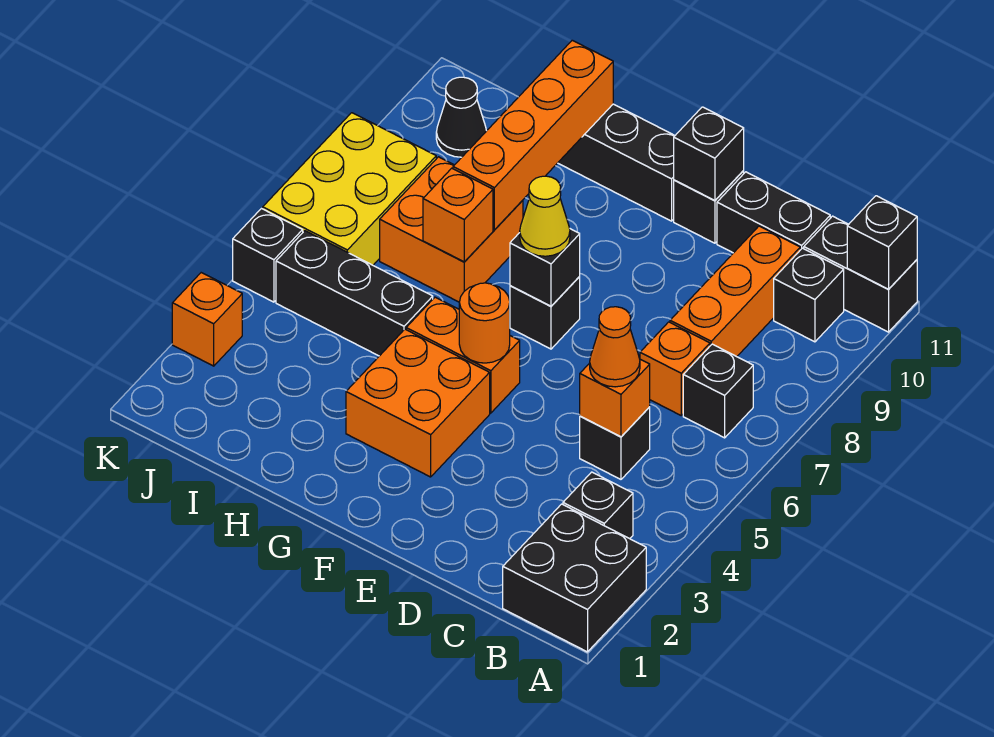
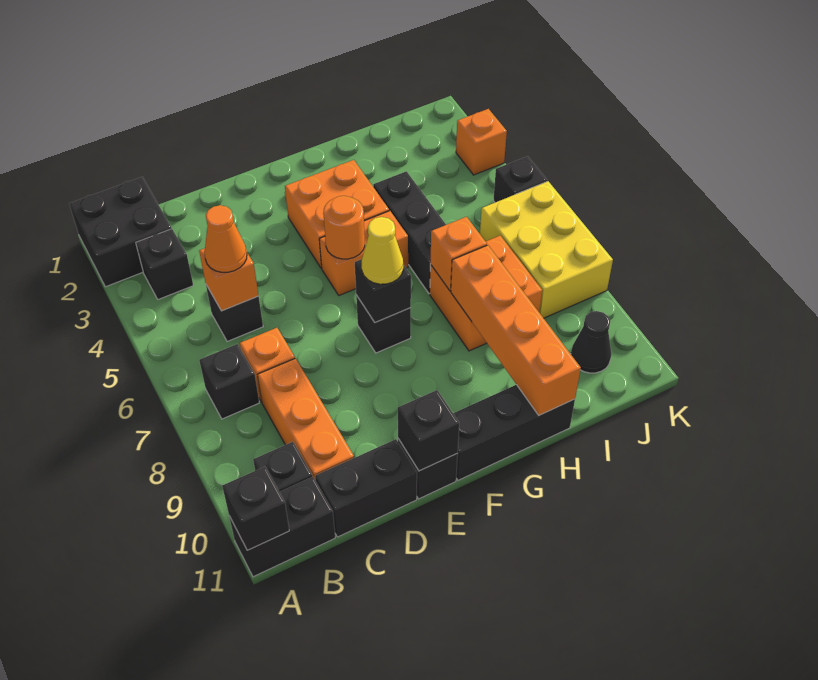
black 1x3 brick [276,231,433,356] -> black 1x3 brick turned to [373,171,446,294]

